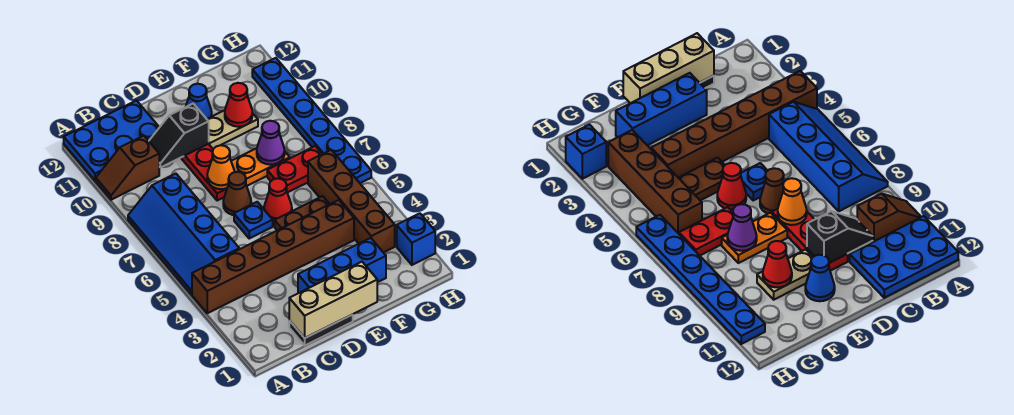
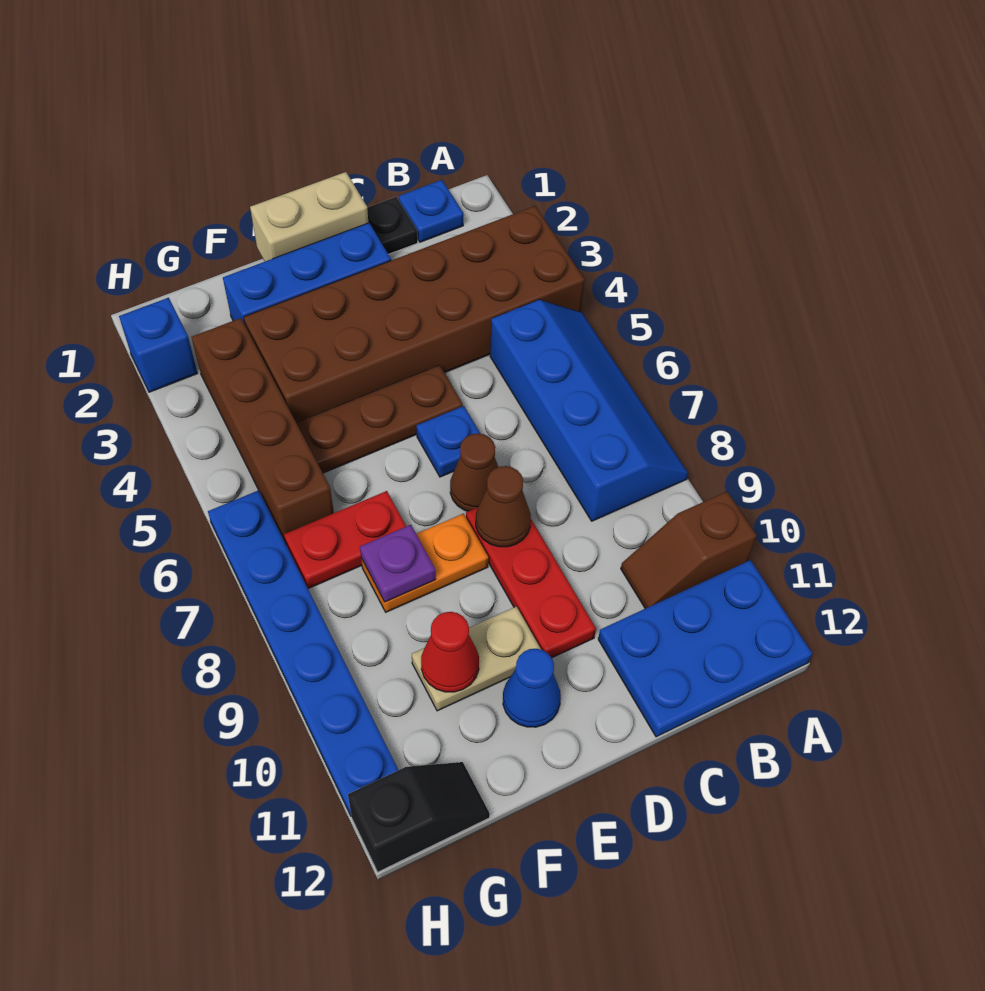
brown 1x6 brick [192,200,354,313] -> brown 2x6 brick [244,206,585,423]
brown 1x2 slope [96,136,159,200] -> brown 1x2 slope turned to [621,492,757,609]
none -> blue 1x1 plate [399,180,463,242]
tan 1x3 brick [289,262,377,338] -> tan 1x2 brick [250,172,368,261]
black 1x2 slope [149,104,209,168] -> black 1x2 slope moved to [348,762,490,872]
orange 1x1 cone [207,145,235,189] -> brown 1x1 cone [476,466,531,547]
brown 1x2 plate [275,196,330,230] -> brown 1x3 plate [297,365,463,473]
red 1x1 cone [264,178,292,222] -> none
purple 1x1 cone [257,121,285,164] -> purple 1x1 plate [360,525,436,602]

